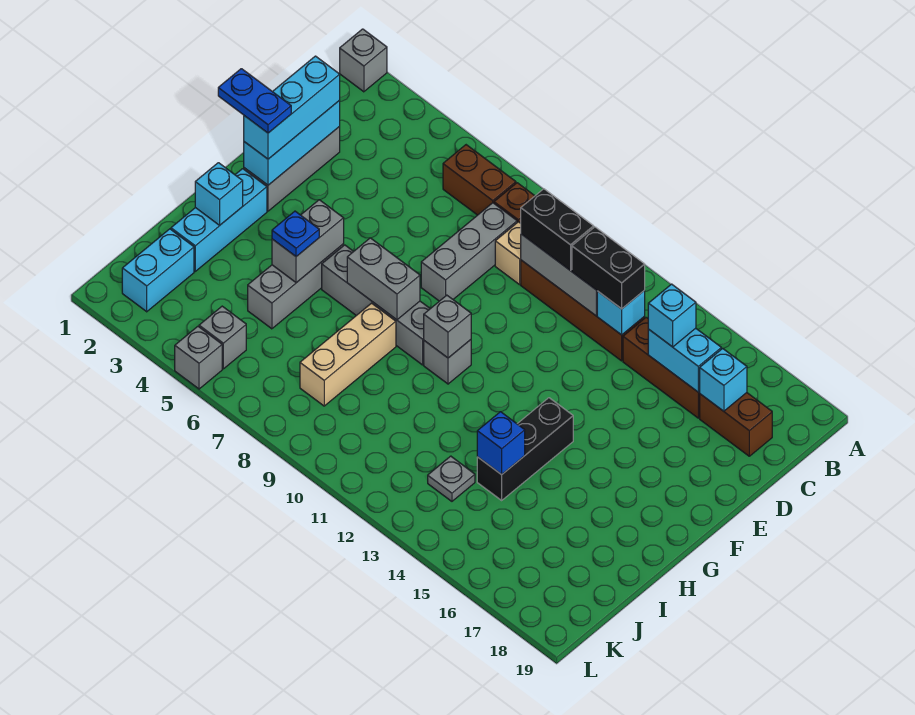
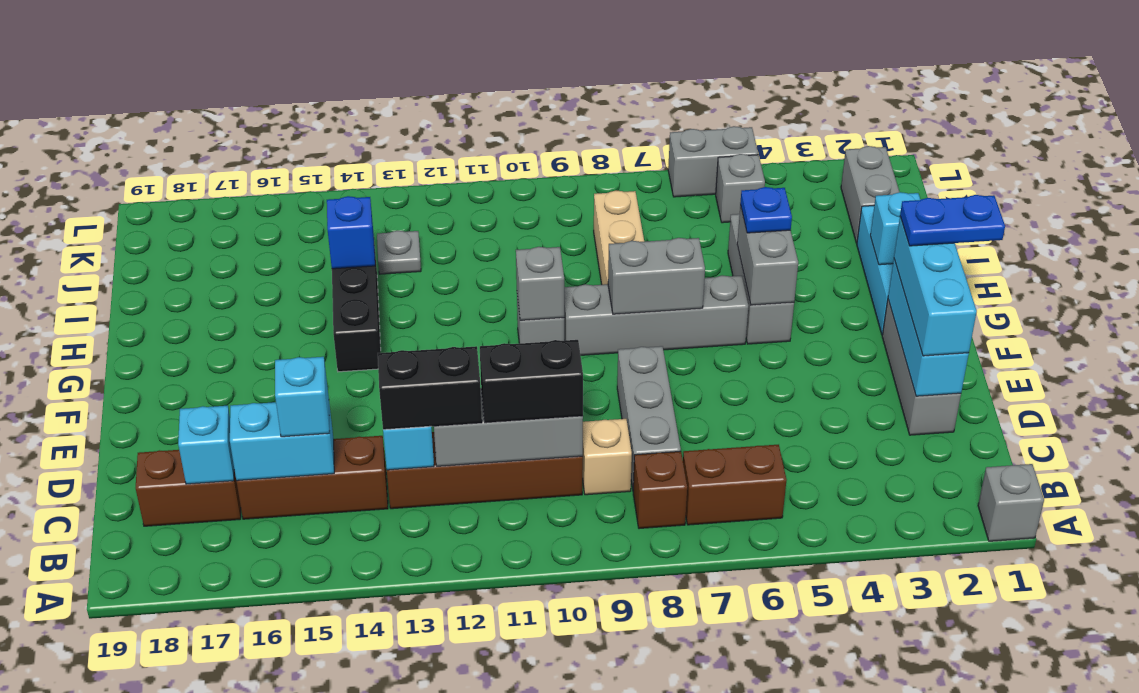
cyan 1x2 brick [122,229,194,312] -> grey 1x2 brick [841,146,899,243]
grey 1x1 brick [175,326,222,389] -> grey 1x2 brick [668,126,758,197]

